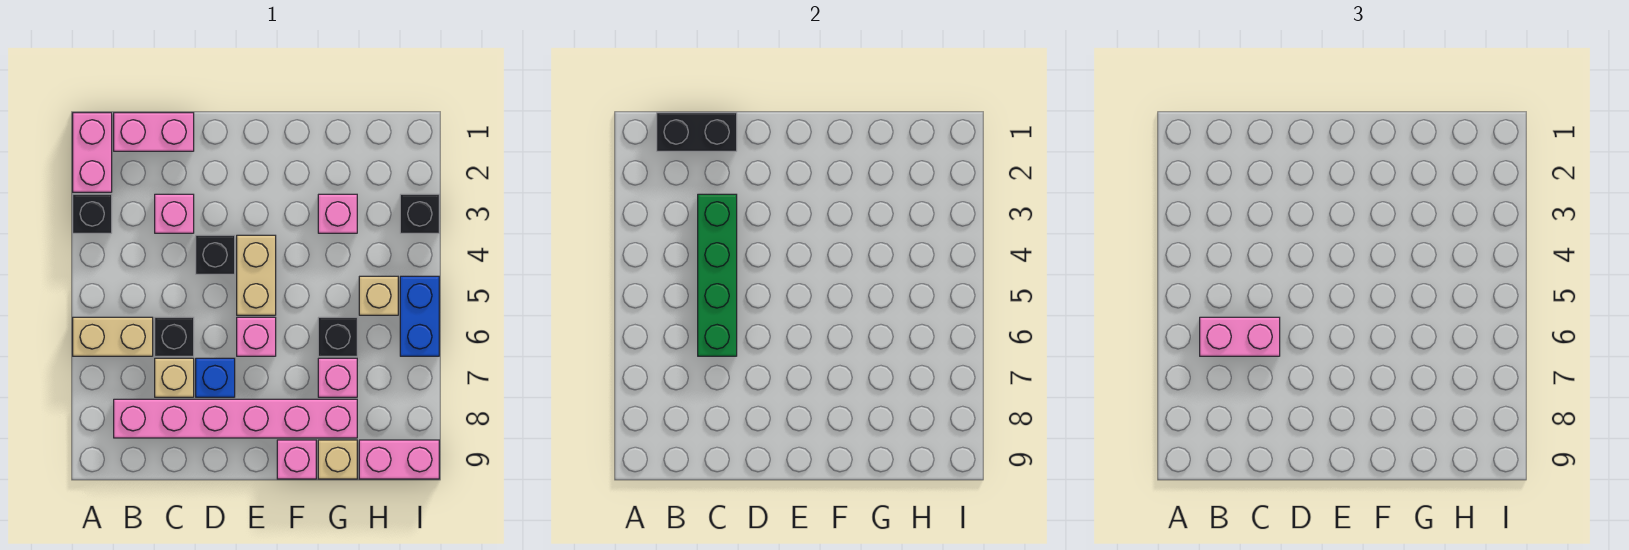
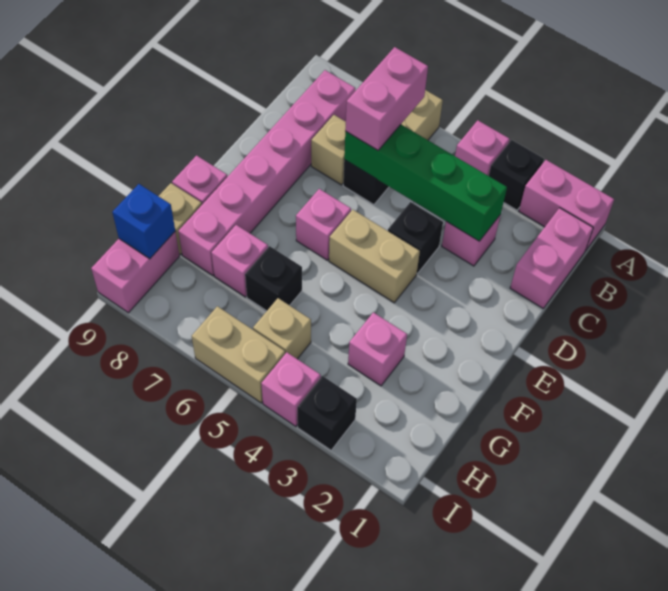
none -> pink 1x1 brick [455,120,510,176]
black 1x2 brick [657,113,737,151] -> none
blue 1x1 brick [196,358,235,397] -> blue 1x1 brick moved to [112,184,175,259]
none -> pink 1x1 brick [261,352,321,426]
blue 1x2 brick [400,276,439,356] -> tan 1x2 brick [192,306,285,403]

